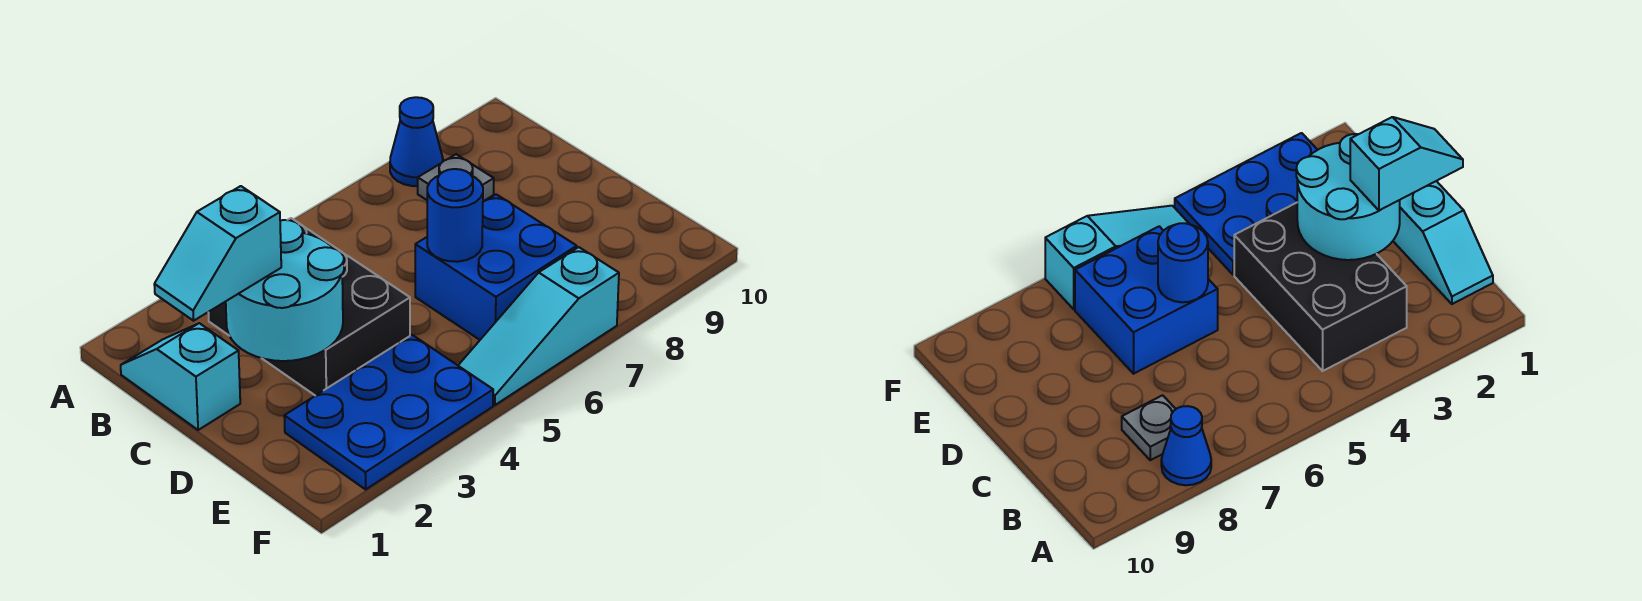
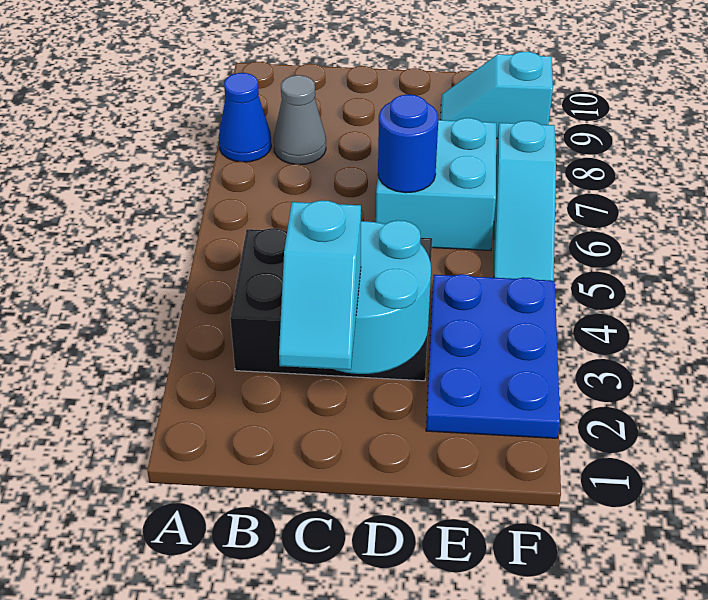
cyan 1x2 slope [121,323,240,430] -> cyan 1x2 slope moved to [441,51,553,139]
grey 1x1 plate [418,154,494,201] -> grey 1x1 cone [274,75,326,165]
blue 2x2 brick [415,194,577,340] -> cyan 2x2 brick [376,118,496,250]

